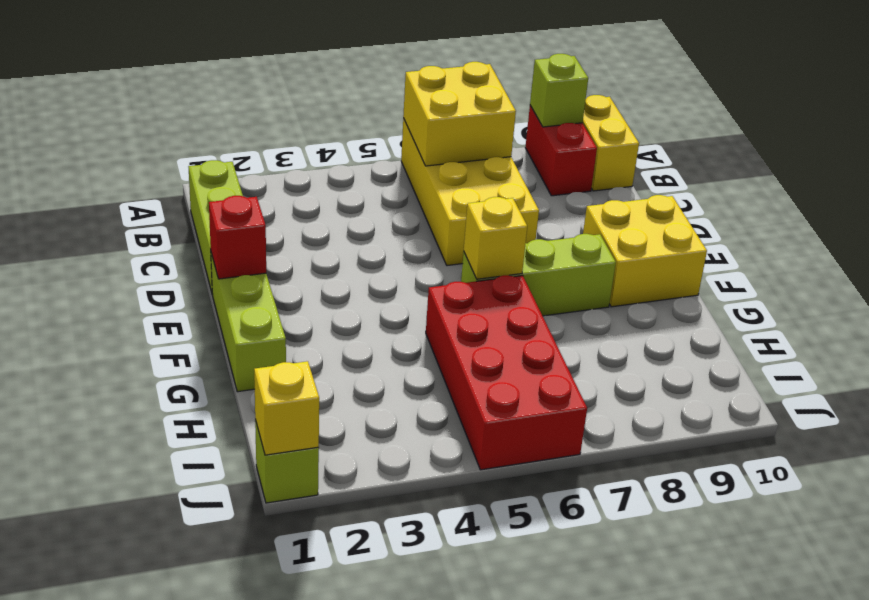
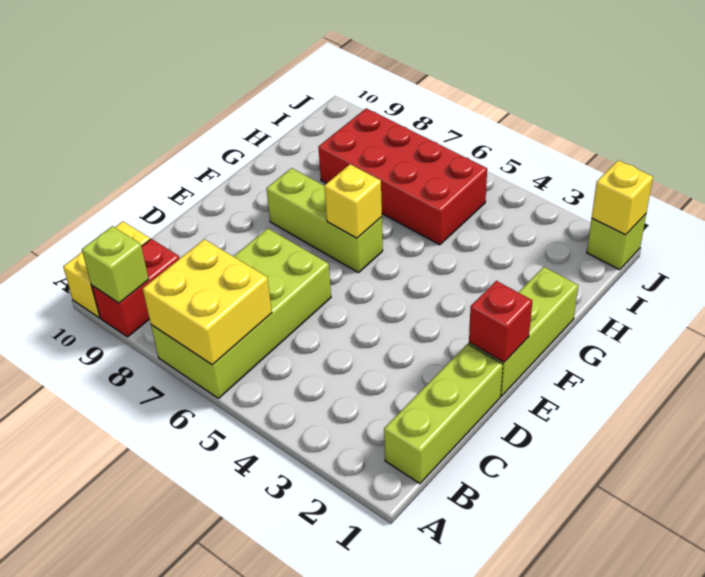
yellow 2x4 brick [401,118,539,266] -> lime 2x4 brick [151,228,331,398]
yellow 2x2 brick [583,195,707,307] -> none
red 2x4 brick [426,275,587,470] -> red 2x4 brick turned to [318,108,487,245]

